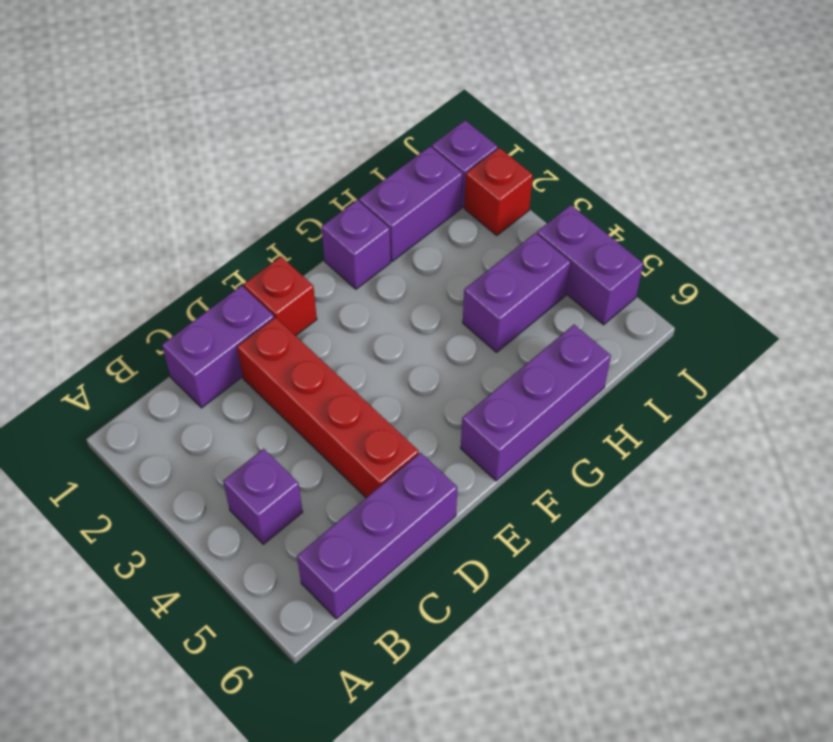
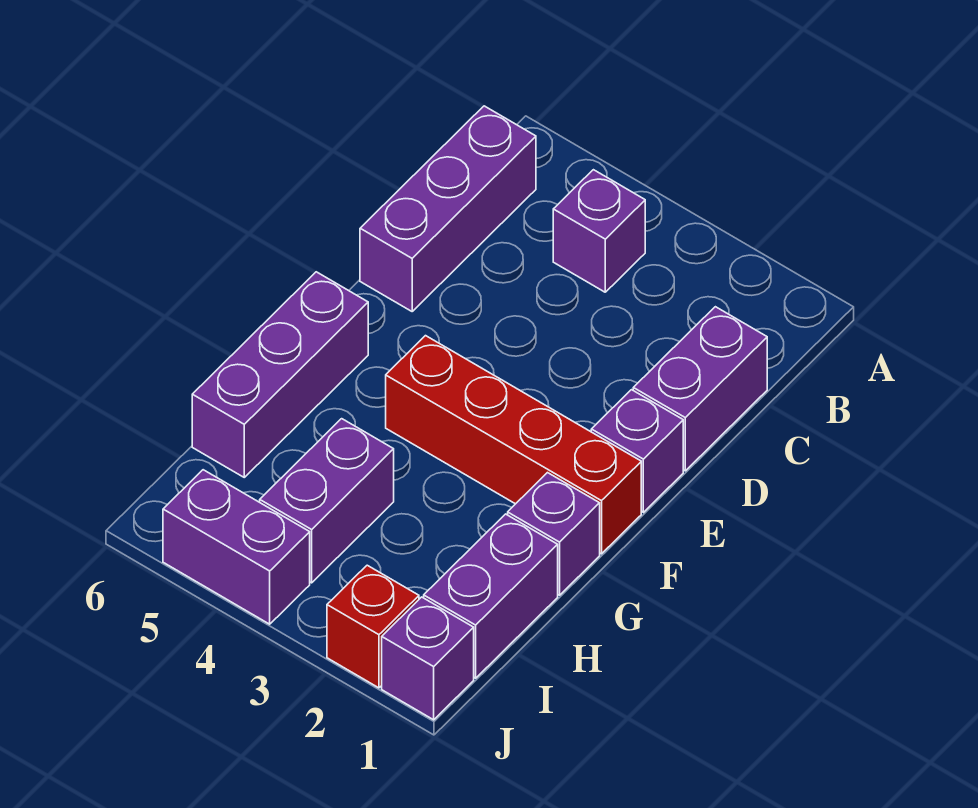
red 1x4 brick [237,317,419,498] -> red 1x4 brick moved to [386,336,641,554]
red 1x1 brick [244,257,317,336] -> purple 1x1 brick [591,390,683,512]

